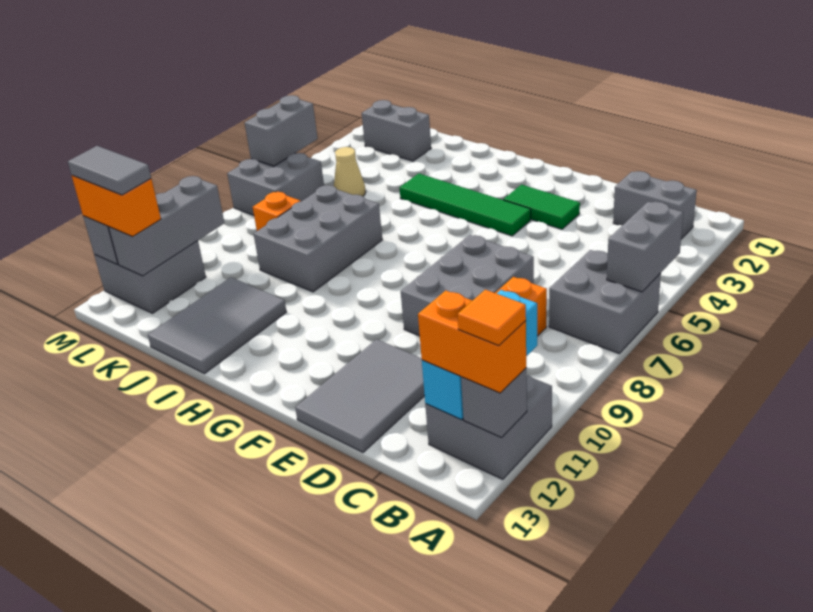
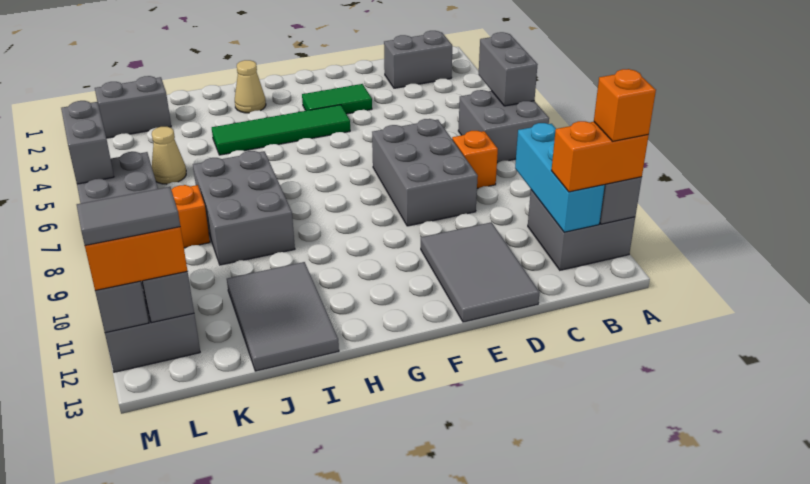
orange 1x1 tile [458,290,526,346] -> orange 1x1 brick [594,69,656,141]
none -> tan 1x1 cone [235,60,266,113]

